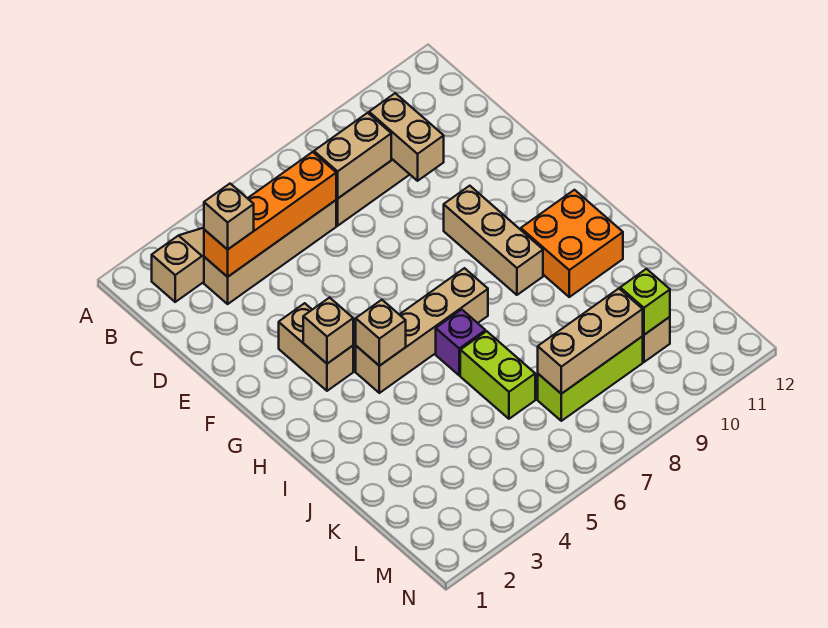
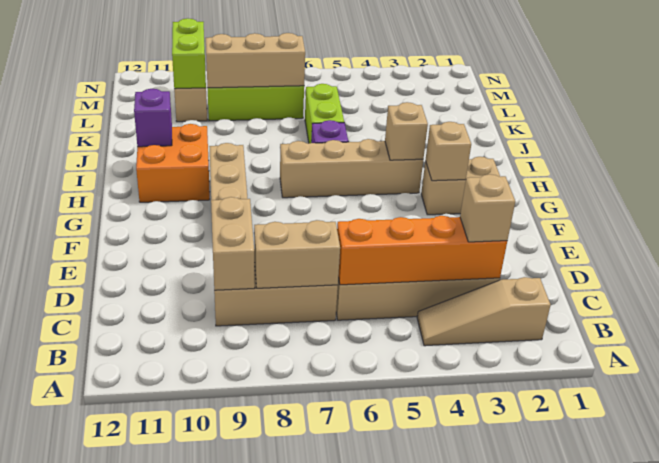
tan 1x2 brick [279,303,353,391] -> tan 1x2 brick turned to [421,157,500,215]
none -> purple 1x1 brick [134,89,172,147]
lime 1x1 brick [620,269,670,335] -> lime 1x2 brick [172,18,206,89]

